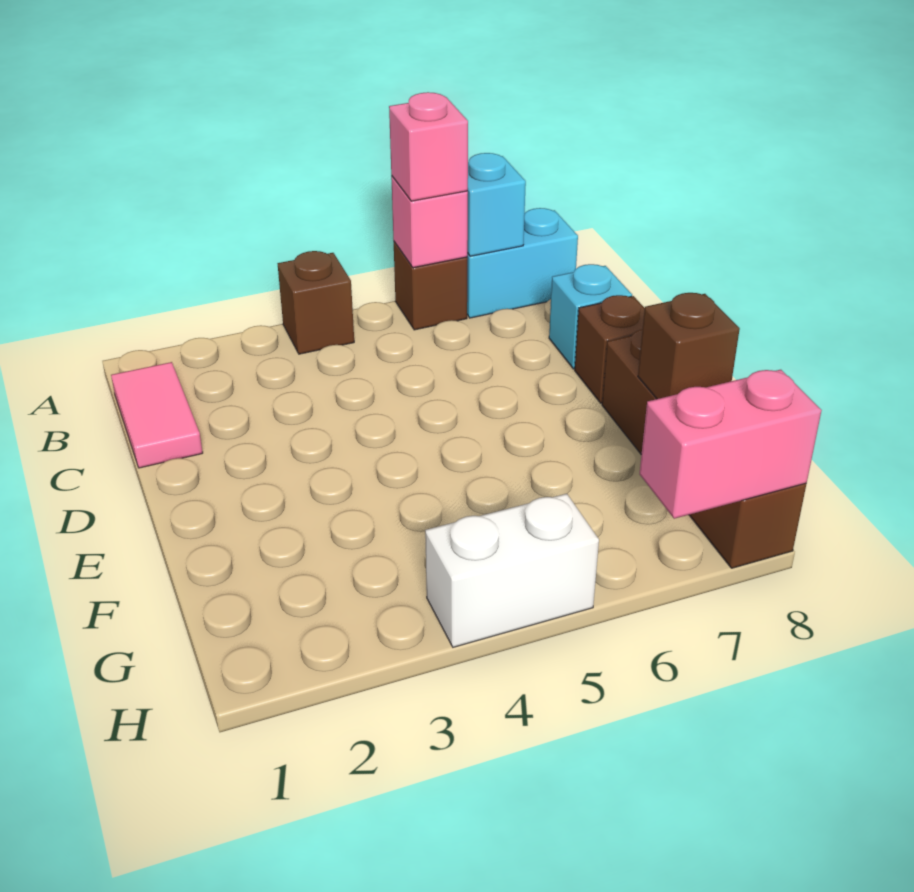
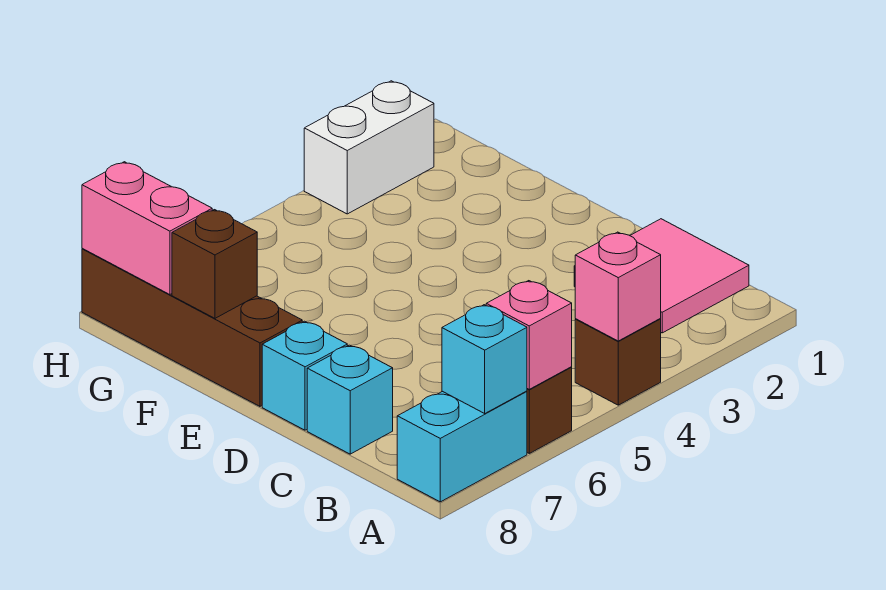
pink 1x1 brick [389,92,468,201] -> pink 1x1 brick moved to [575,232,661,341]
pink 1x2 tile [111,362,203,468] -> pink 2x2 tile [574,219,749,333]
brown 1x1 brick [575,295,645,403] -> cyan 1x1 brick [262,321,347,430]
white 1x2 brick [425,494,599,647] -> white 1x2 brick moved to [304,81,434,214]
pink 1x2 brick [640,370,822,519] -> pink 1x2 brick turned to [82,162,212,295]

